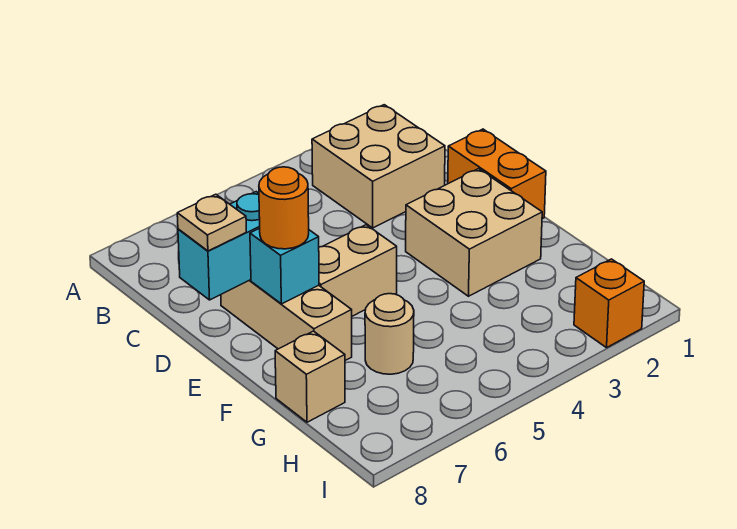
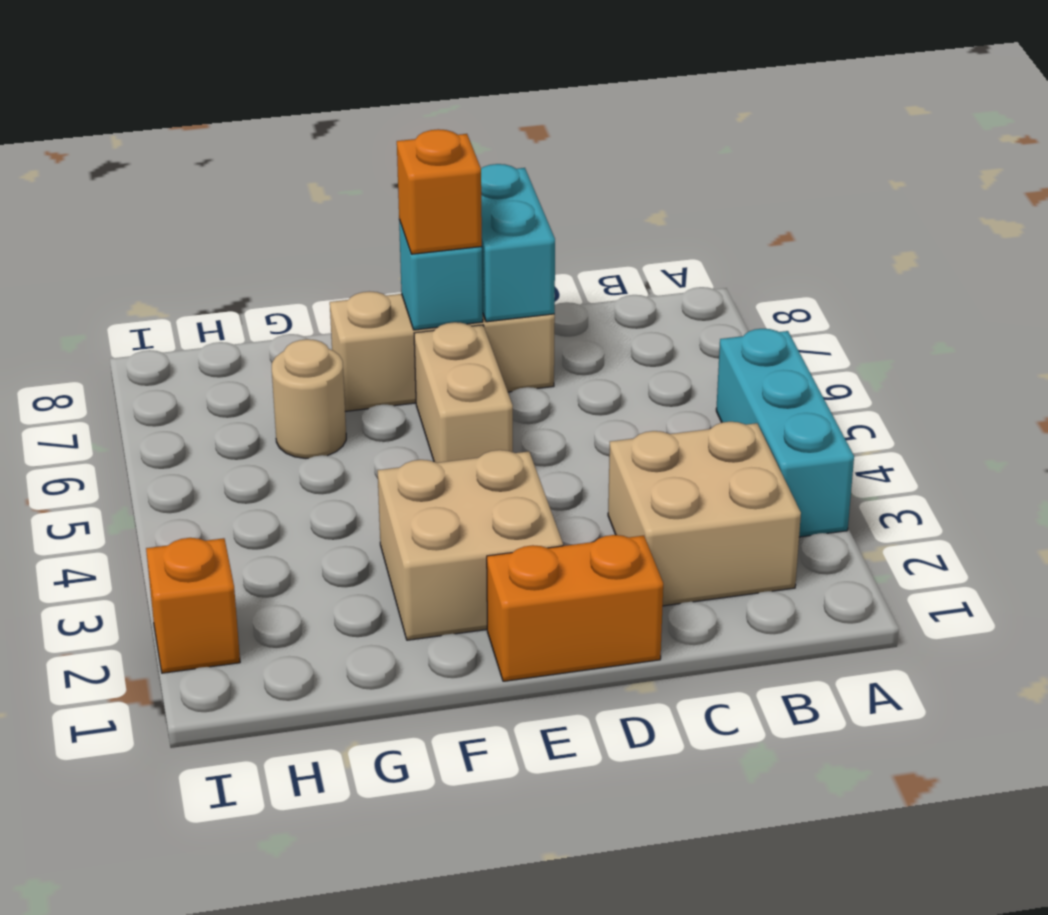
none -> cyan 1x3 brick [716,329,854,537]
tan 1x1 plate [177,194,246,251] -> none
orange 1x1 round brick [259,167,309,249] -> orange 1x1 brick [397,129,482,254]
tan 1x1 brick [275,331,345,422] -> none

